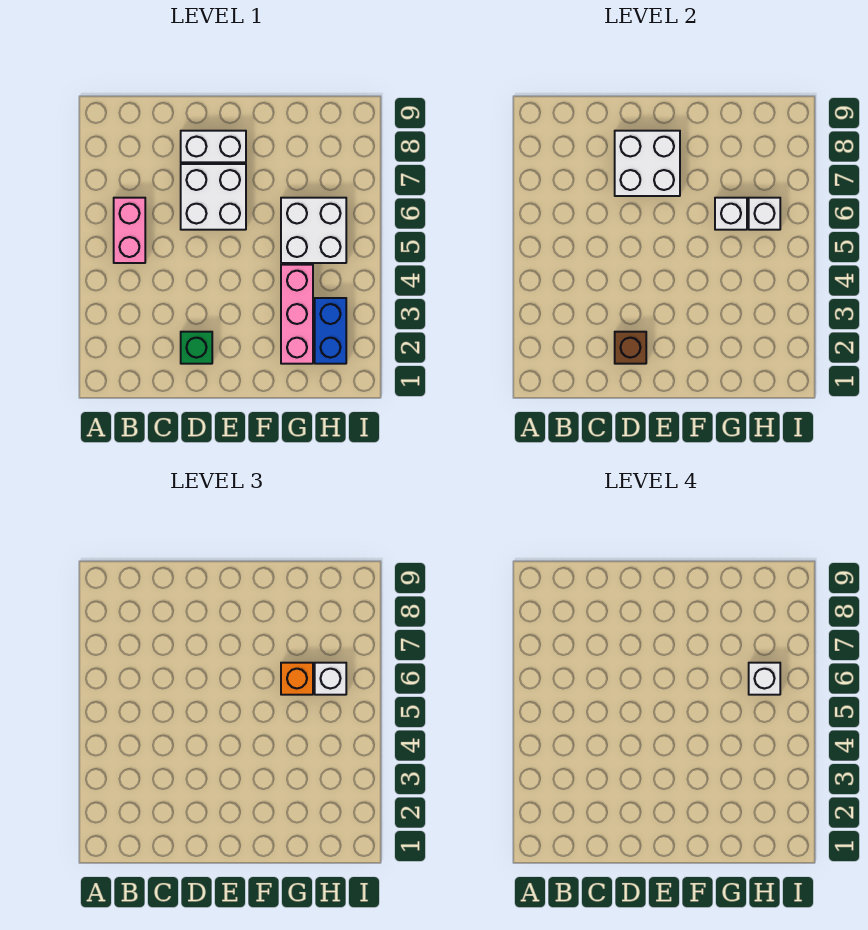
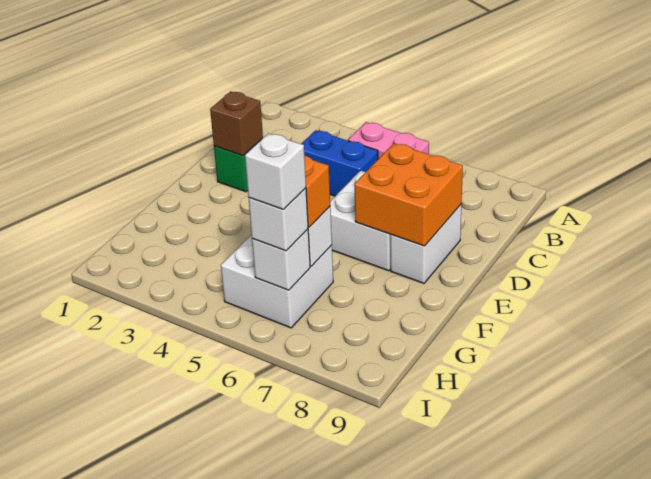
white 2x2 brick [615,131,680,196] -> orange 2x2 brick [354,143,463,246]
pink 1x3 brick [281,265,313,364] -> none
blue 1x2 brick [315,298,346,364] -> blue 1x2 brick moved to [302,130,378,196]

